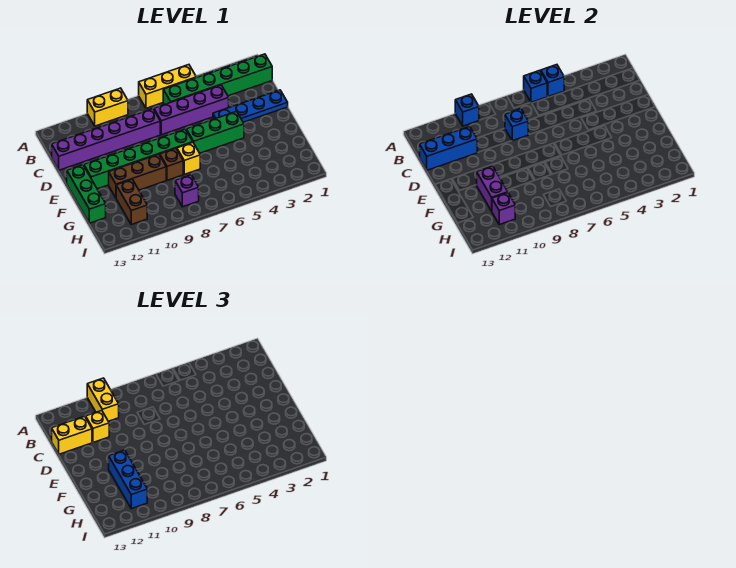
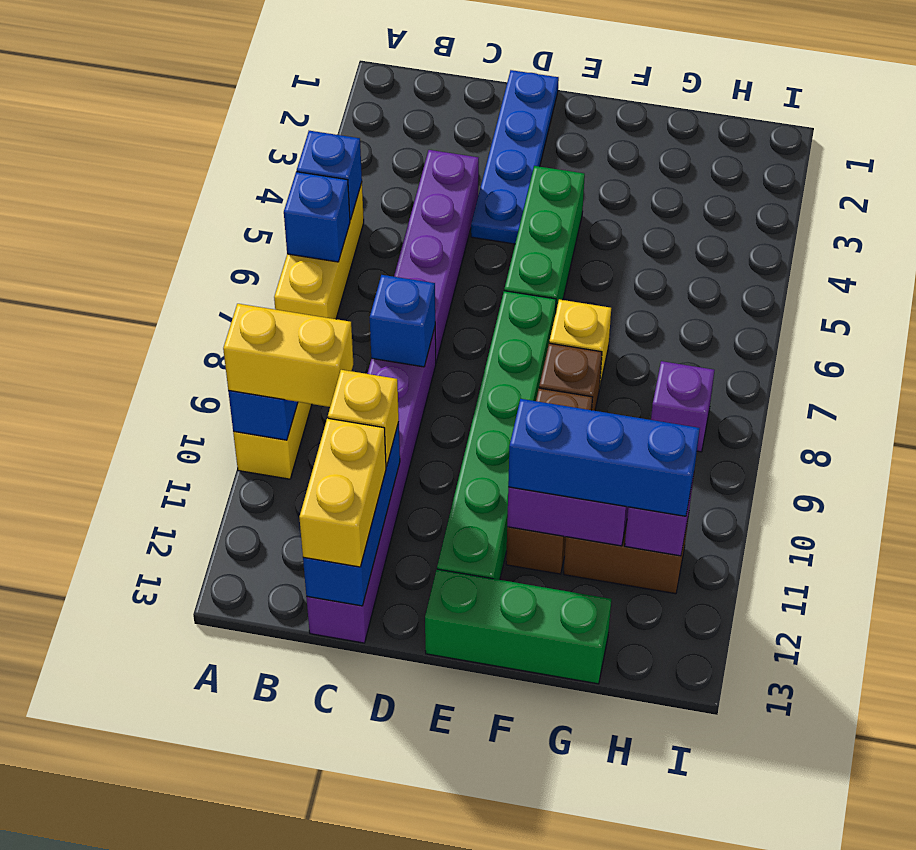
green 1x6 brick [163,54,272,105] -> none

